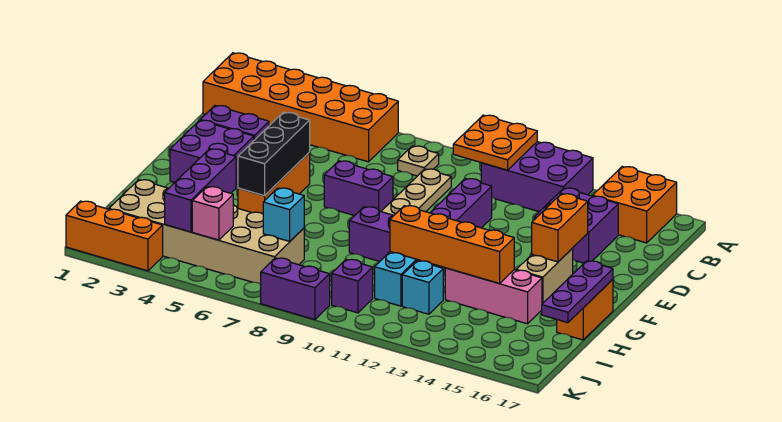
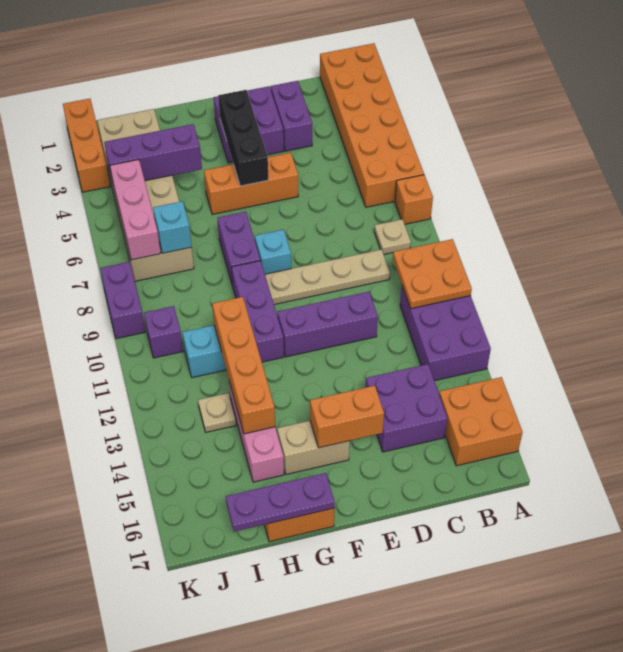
none -> orange 1x1 brick [395,175,433,224]
black 1x3 brick [238,112,310,196] -> black 1x3 brick turned to [218,90,269,186]
purple 1x2 brick [324,161,393,216] -> purple 1x2 brick moved to [217,212,260,285]
cyan 1x1 brick [402,261,443,314] -> cyan 1x1 brick moved to [255,230,291,274]
none -> tan 1x1 plate [198,393,236,432]
pink 1x1 brick [192,187,233,240] -> pink 1x3 brick [110,160,161,260]

